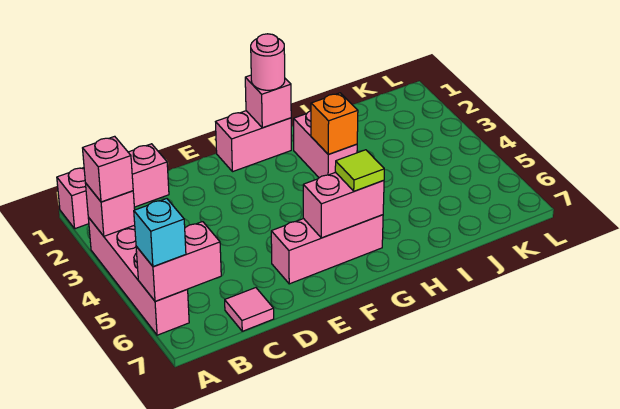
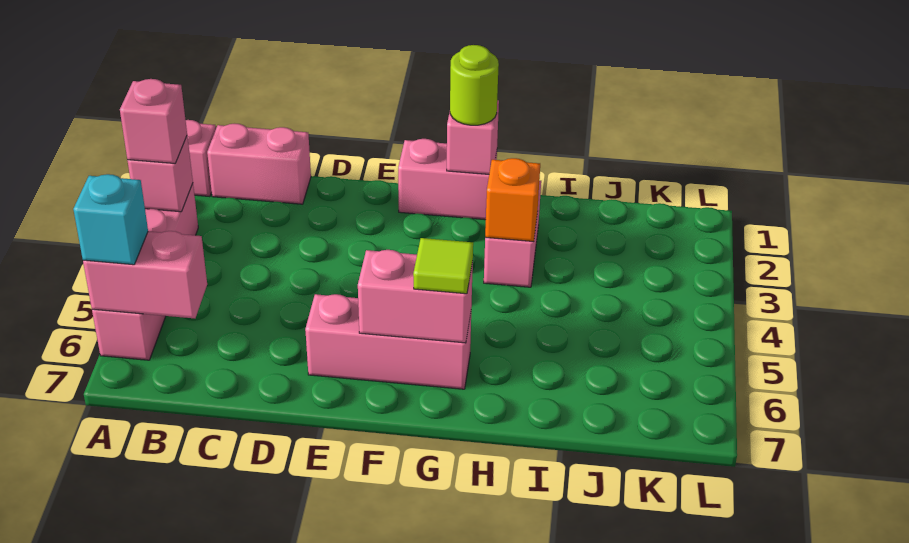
pink 1x1 tile [225,288,274,331] -> none
pink 1x1 round brick [251,34,285,90] -> lime 1x1 round brick [450,45,499,125]

